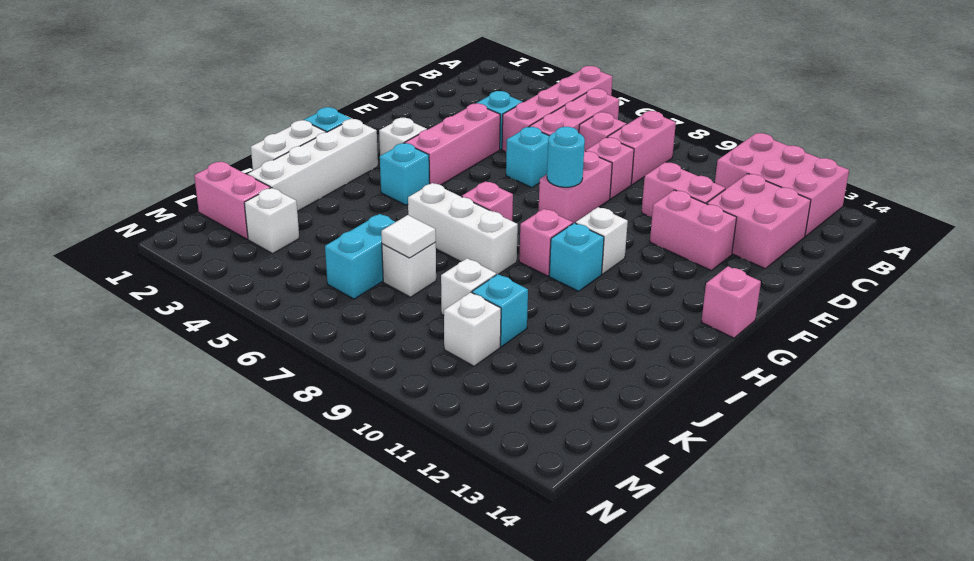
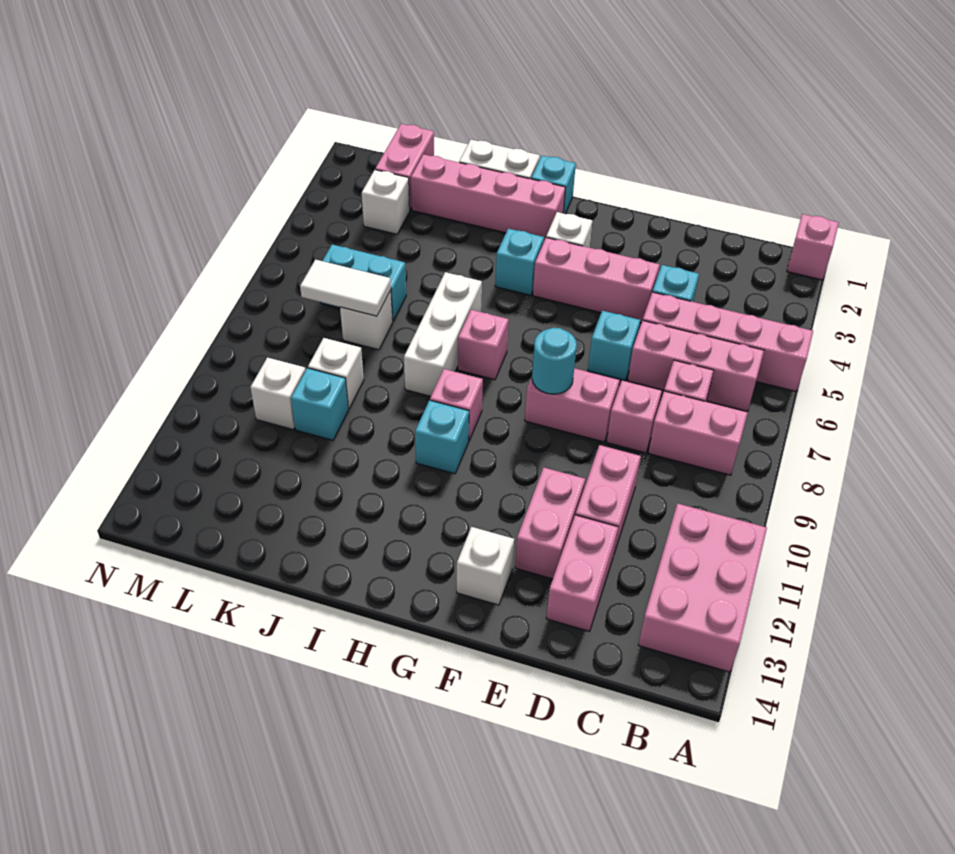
pink 2x2 brick [707,174,811,268] -> pink 1x2 brick [546,515,618,631]
white 1x1 brick [575,207,628,274] -> white 1x1 brick moved to [457,527,514,605]
pink 1x1 brick [701,266,761,338] -> pink 1x1 brick moved to [787,214,839,280]
white 1x4 brick [248,119,378,211] -> pink 1x4 brick [411,154,566,240]
white 1x1 tile [381,215,436,258] -> white 1x2 tile [300,260,391,316]

